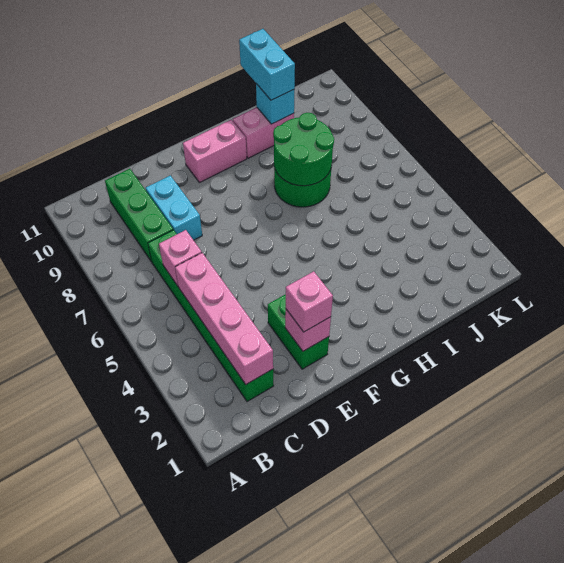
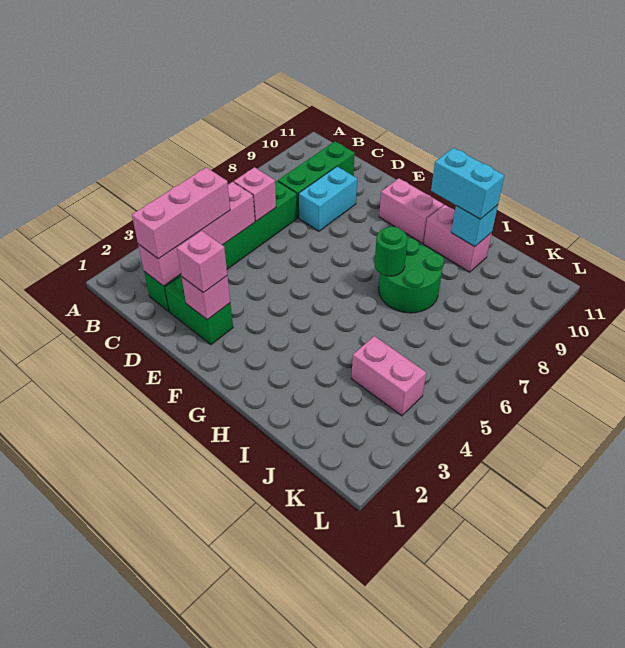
none -> pink 1x3 brick [132,167,230,259]
green 1x2 brick [268,294,329,369] -> green 1x2 brick turned to [165,276,233,345]
green 2x2 round brick [273,113,334,186] -> green 1x1 round brick [374,227,408,276]
cyan 1x2 brick [239,29,295,100] -> cyan 1x2 brick turned to [431,148,504,219]
none -> pink 1x2 brick [351,336,426,416]

